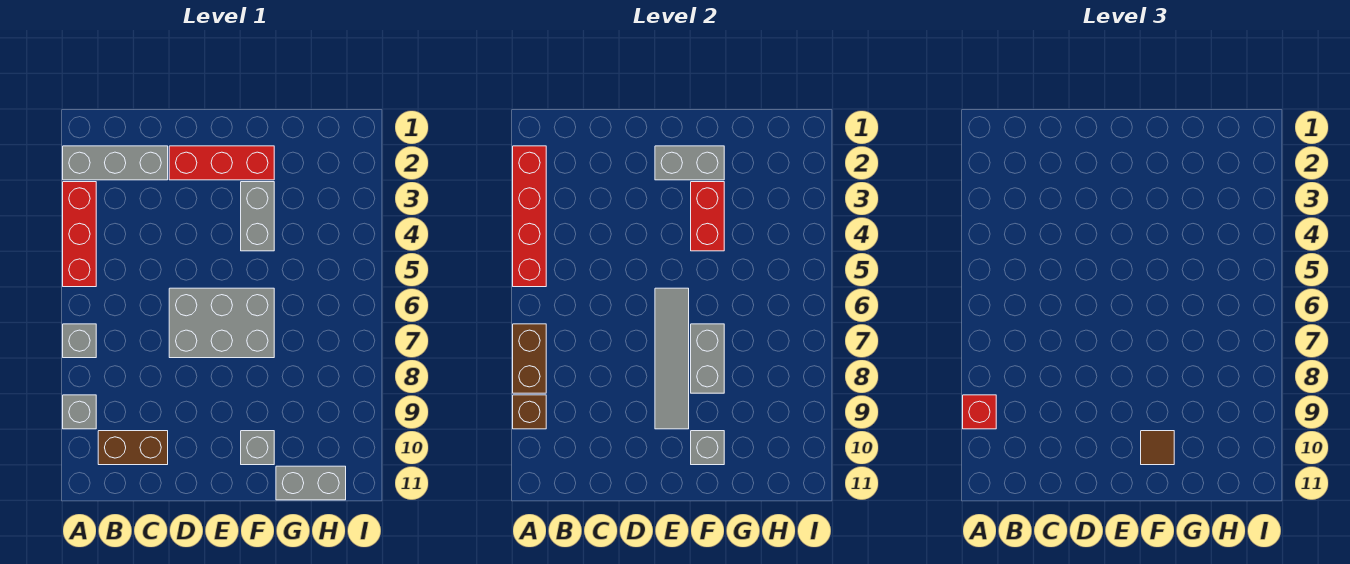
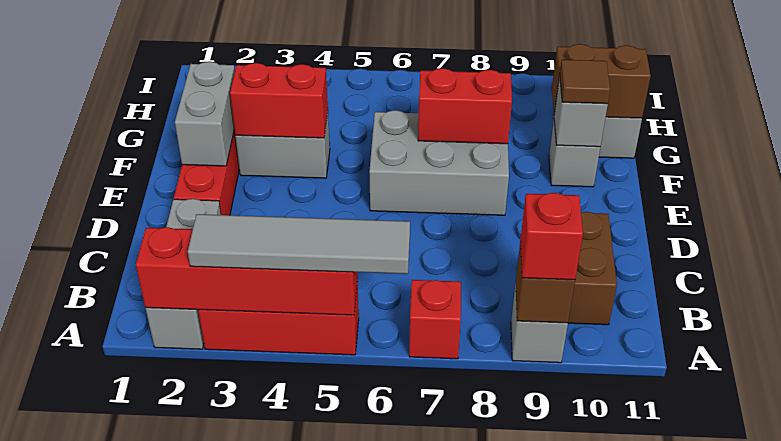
grey 1x1 brick [63,324,96,358] -> red 1x1 brick [409,280,461,359]
brown 1x2 brick [513,324,546,393] -> brown 1x2 brick moved to [552,44,651,118]
grey 2x3 brick [169,288,274,358] -> grey 2x3 brick turned to [369,110,509,215]
grey 1x4 tile [655,288,689,429] -> grey 1x4 tile moved to [188,214,410,274]
grey 1x2 brick [691,324,724,393] -> red 1x2 brick [418,68,512,144]

